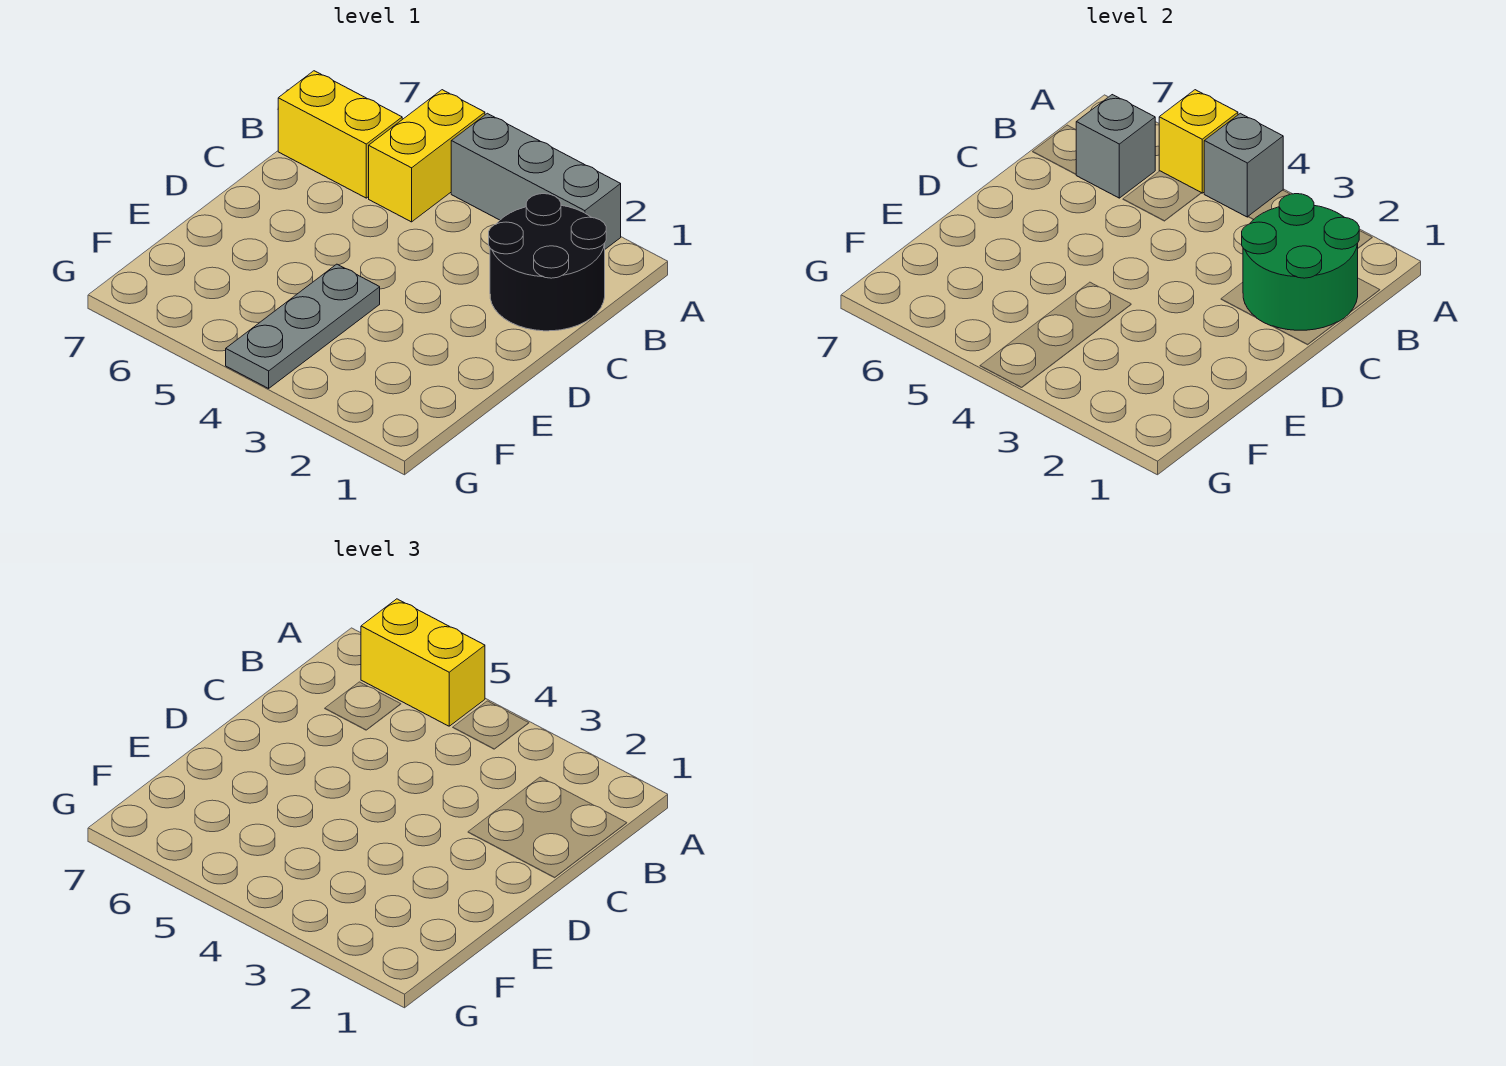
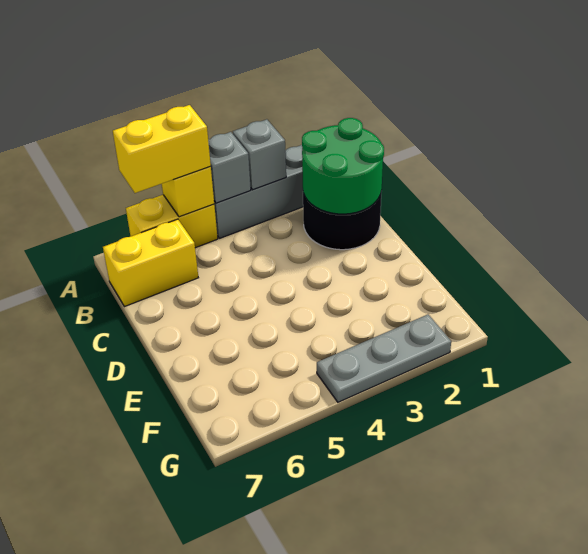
yellow 1x2 brick [369,90,485,222] -> yellow 1x2 brick turned to [126,195,218,248]
grey 1x1 brick [1076,95,1155,198] -> grey 1x1 brick moved to [233,119,286,190]
grey 1x3 plate [226,264,380,388] -> grey 1x3 plate turned to [317,315,451,402]

